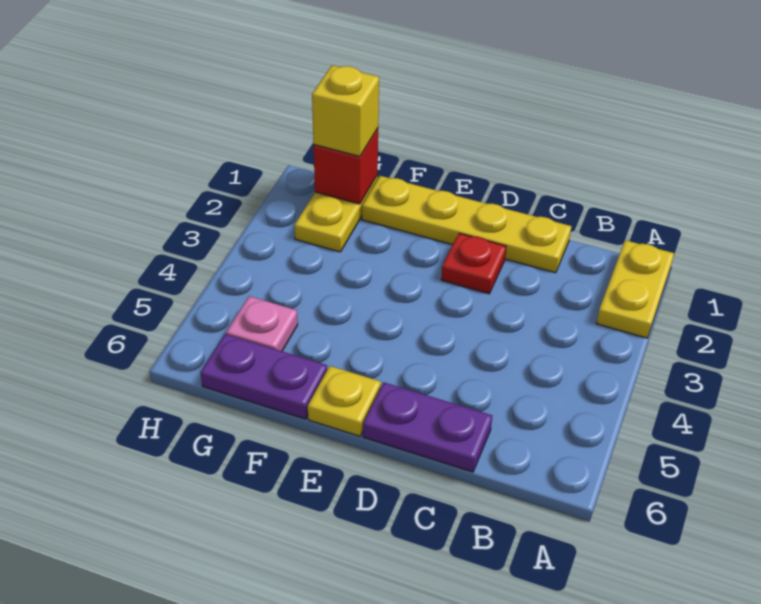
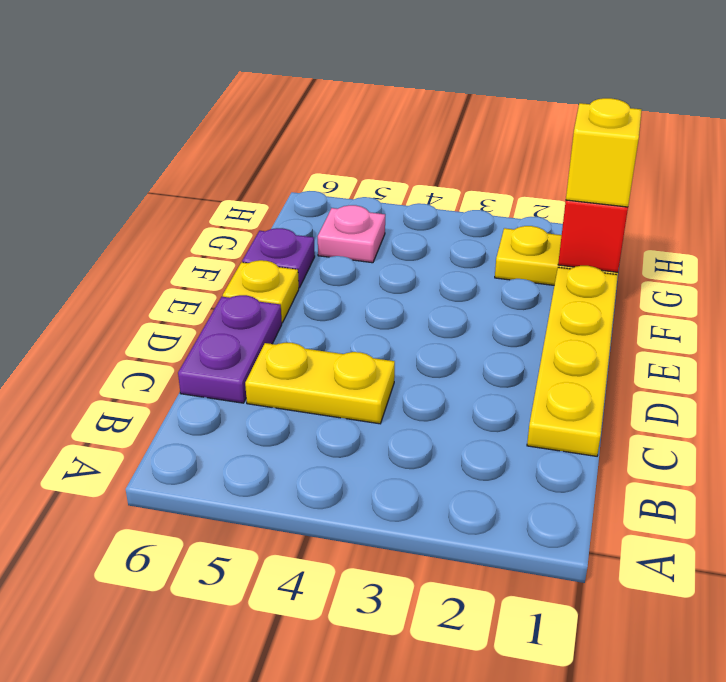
yellow 1x2 plate [596,240,674,338] -> yellow 1x2 plate moved to [245,343,395,424]
red 1x1 plate [441,233,506,294] -> none
purple 1x2 plate [201,334,327,419] -> purple 1x1 plate [242,228,315,288]

